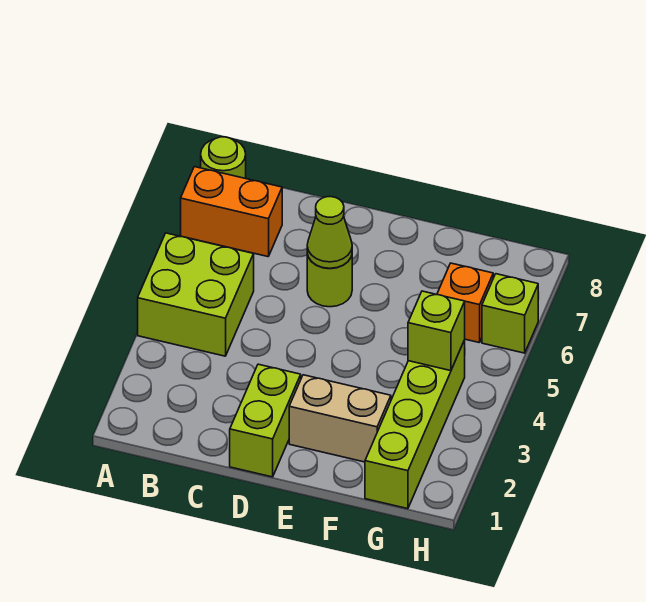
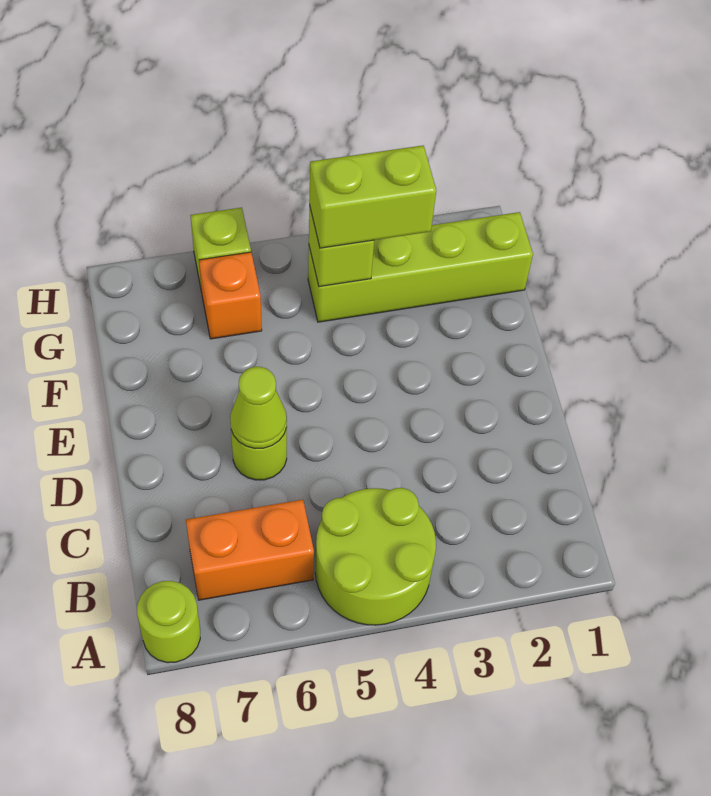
lime 2x2 brick [138,233,254,356] -> lime 2x2 round brick [315,488,436,625]
orange 1x2 brick [181,167,282,257] -> orange 1x2 brick turned to [186,500,314,600]
lime 1x2 brick [230,364,301,477] -> lime 1x2 brick moved to [309,145,436,248]
tan 1x2 brick [289,375,391,462] -> none

